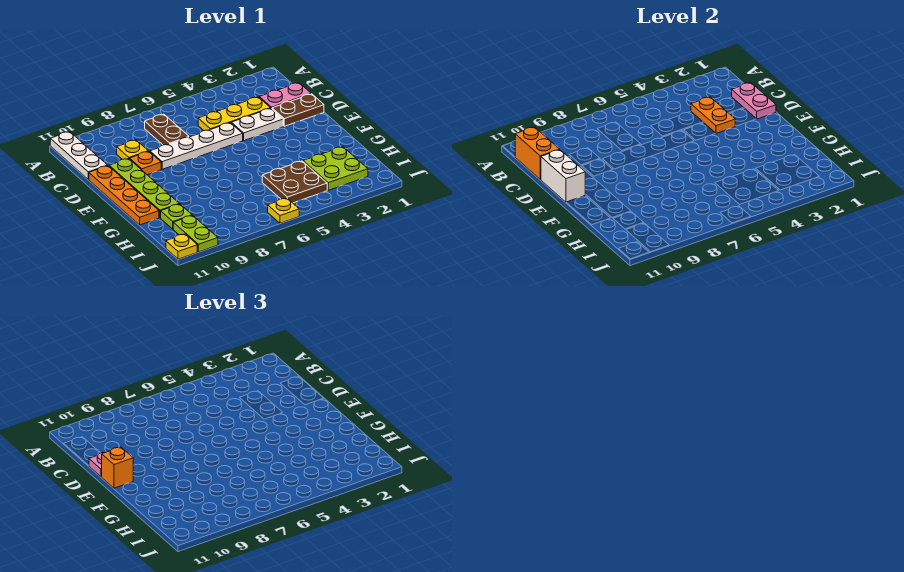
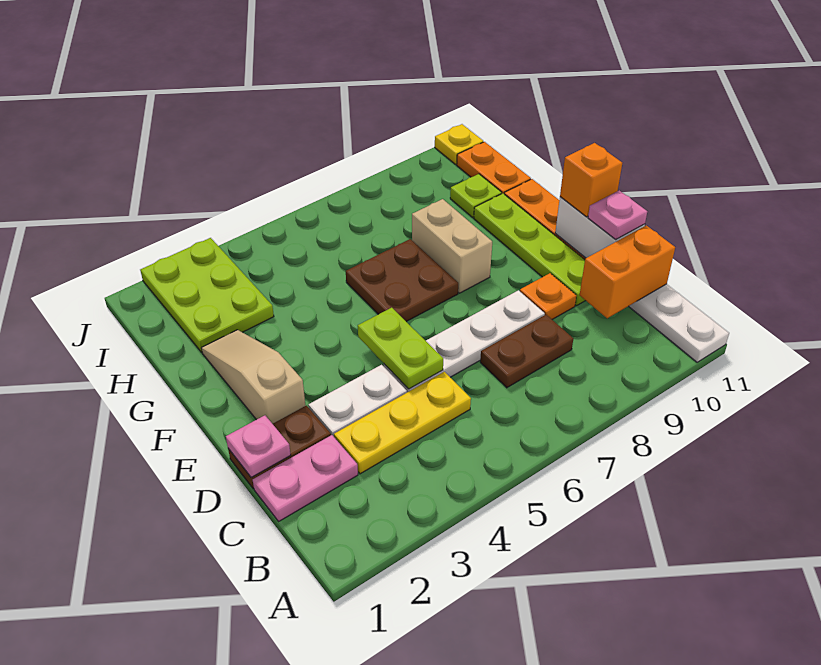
brown 1x2 plate [145,114,189,145] -> brown 1x2 plate turned to [480,315,573,388]
orange 1x2 brick [515,127,560,179] -> orange 1x2 brick turned to [580,225,675,318]
pink 1x2 plate [732,83,776,119] -> pink 1x1 plate [226,415,291,478]
orange 1x2 plate [691,97,735,133] -> orange 1x2 plate moved to [457,142,531,194]
yellow 1x1 plate [117,140,148,159] -> none
none -> tan 1x3 slope [201,330,305,424]
none -> tan 1x2 brick [412,199,492,293]
lime 2x2 plate [303,147,368,190] -> lime 2x3 plate [140,238,274,352]
brown 2x2 plate [262,161,327,203] -> brown 2x2 plate moved to [346,239,458,322]
lime 1x2 plate [173,215,218,252] -> lime 1x2 plate moved to [358,308,443,389]
yellow 1x1 plate [268,198,299,223] -> none

